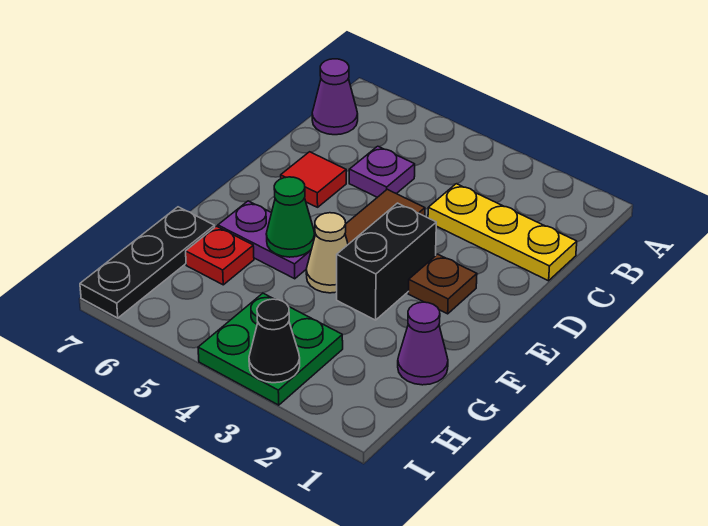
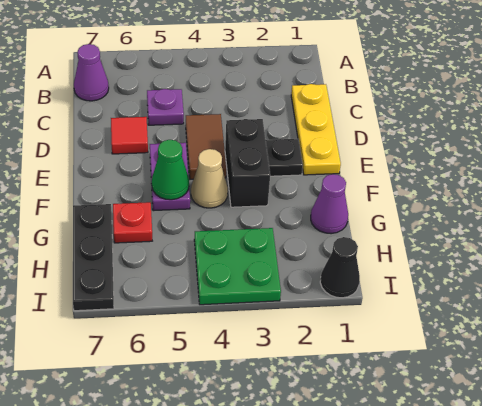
yellow 1x3 plate [428,184,577,281] -> yellow 1x3 plate turned to [291,84,341,175]
brown 1x1 plate [408,254,477,314] -> black 1x1 plate [266,139,303,176]
purple 1x2 plate [218,201,312,279] -> purple 1x2 plate turned to [150,143,190,211]
black 1x1 cone [249,299,300,383] -> black 1x1 cone moved to [320,237,360,298]

